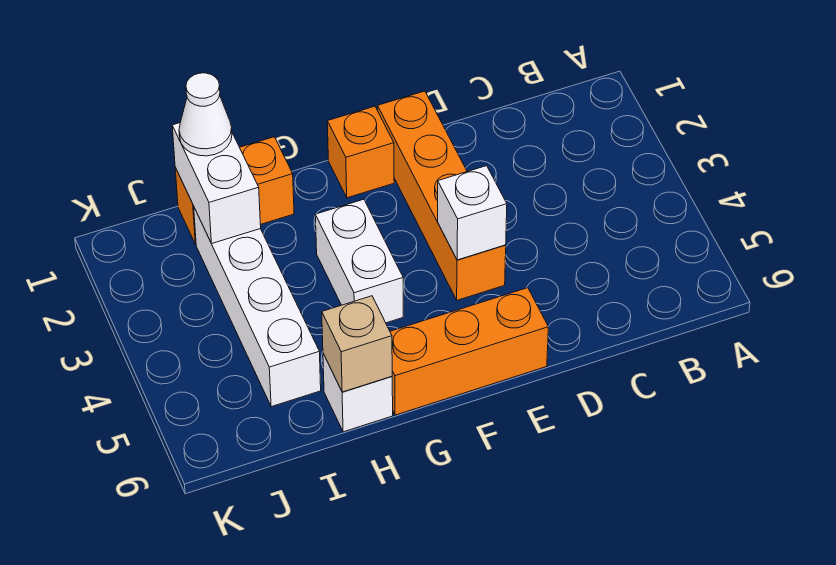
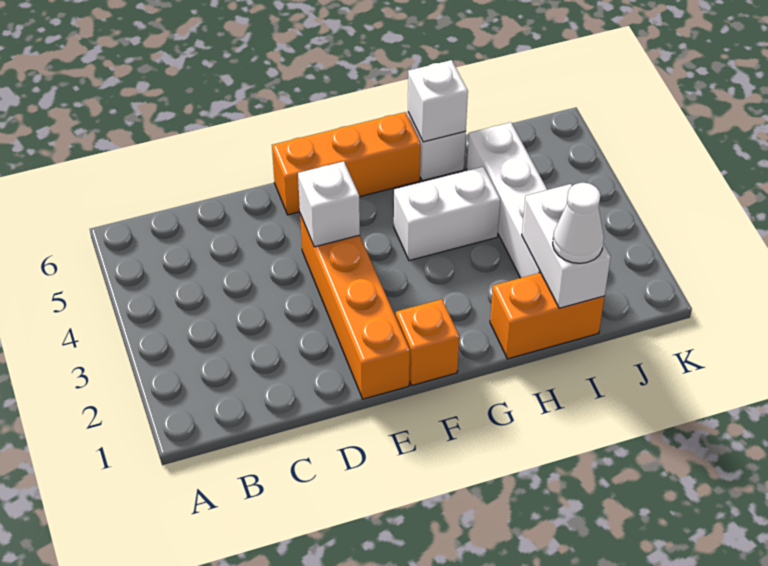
white 1x2 brick [315,199,403,323] -> white 1x2 brick turned to [394,167,500,260]
tan 1x1 brick [322,296,392,392] -> white 1x1 brick [408,60,468,142]

